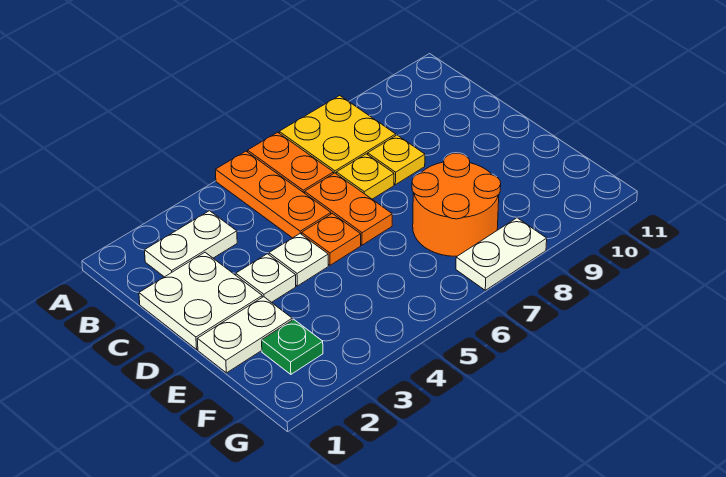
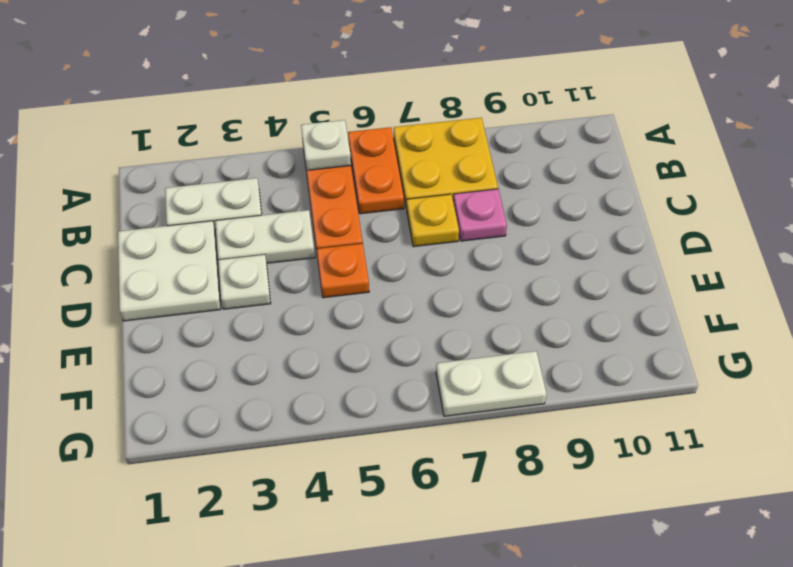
orange 1x2 plate [305,173,392,245] -> none
yellow 1x1 plate [368,135,425,185] -> pink 1x1 plate [453,189,507,241]
white 1x1 plate [269,234,328,286] -> white 1x1 plate moved to [301,120,351,170]
white 1x2 plate [197,297,292,373] -> white 1x2 plate moved to [215,210,315,263]
orange 2x2 round brick [412,153,501,256] -> none
green 1x1 plate [262,319,323,374] -> none

